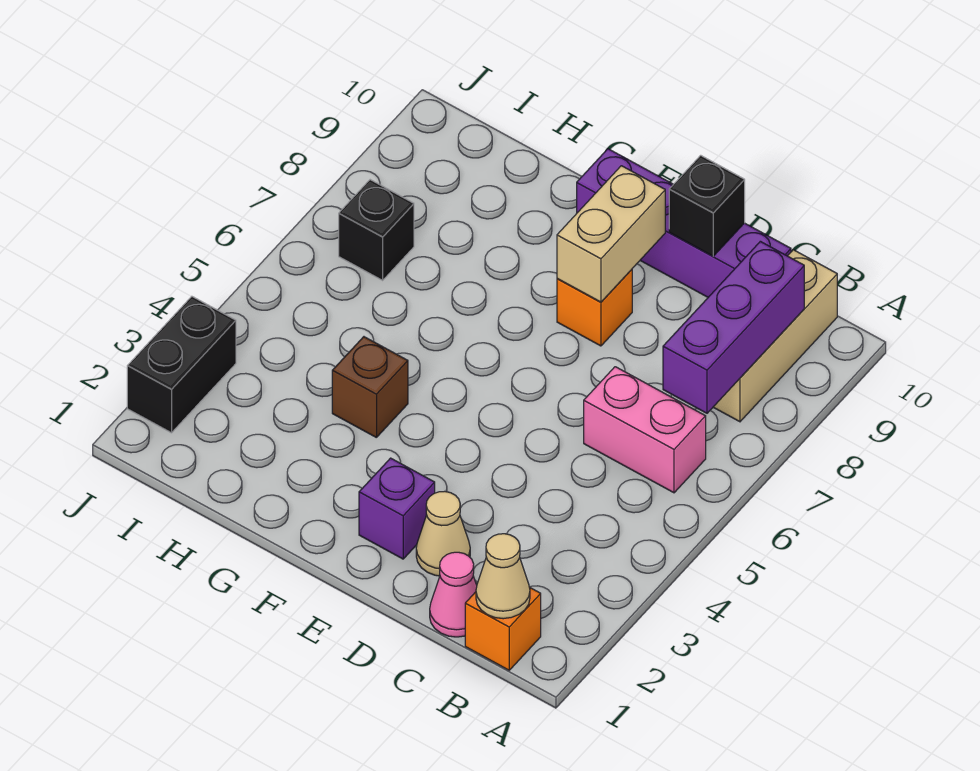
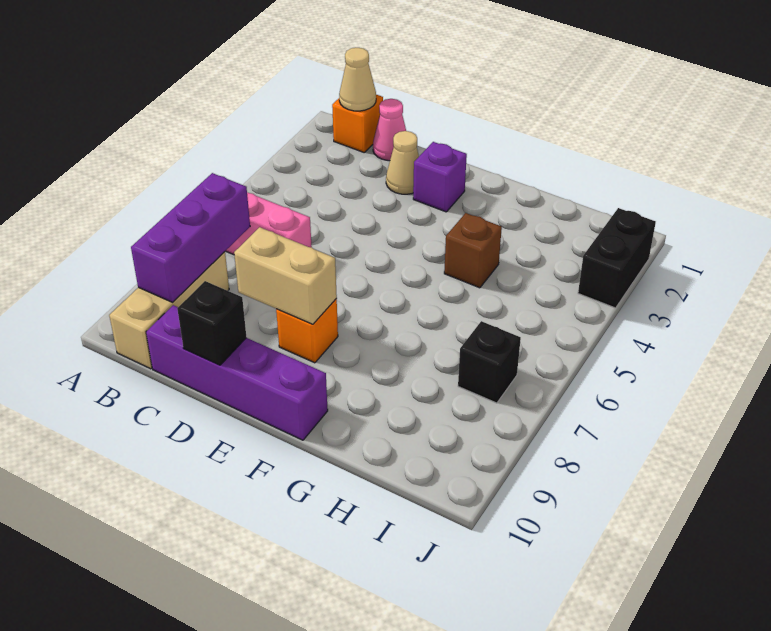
tan 1x2 brick [557,166,665,302] -> tan 1x2 brick turned to [234,227,337,324]

